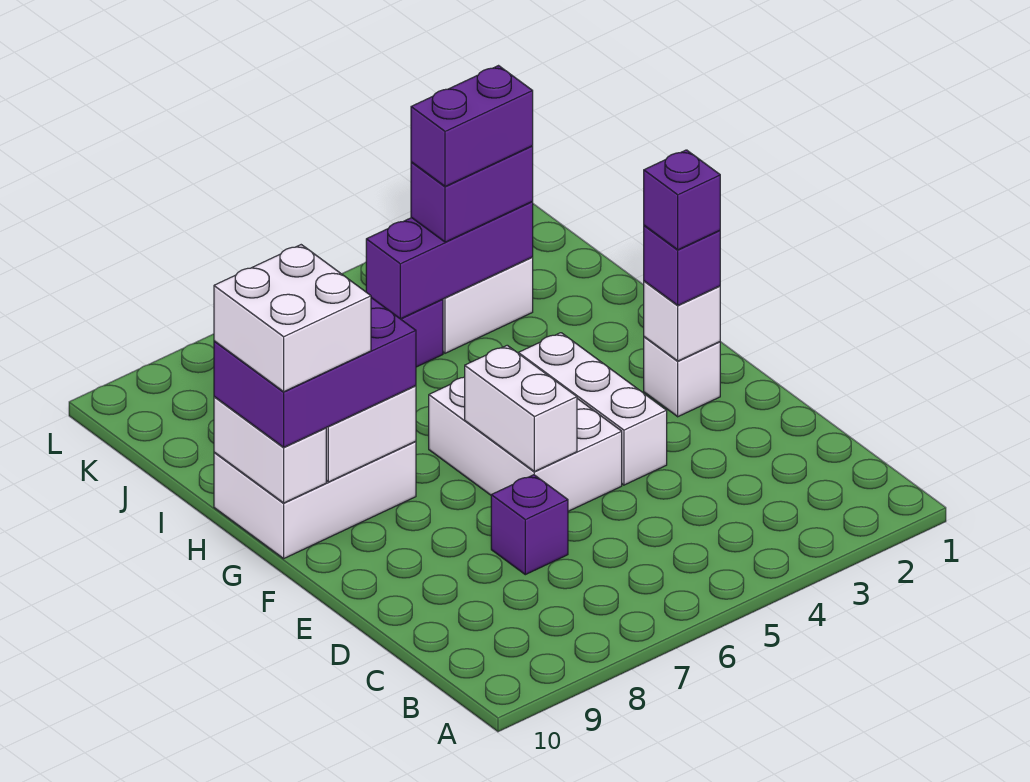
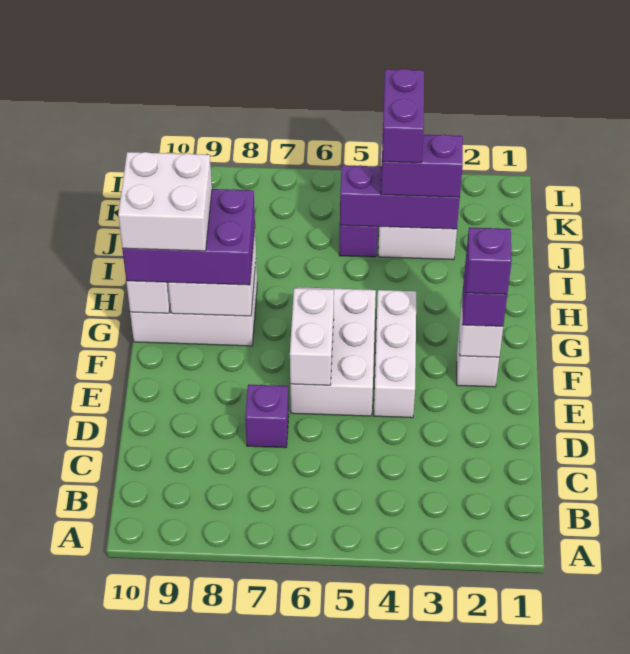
purple 1x2 brick [411,66,533,187] -> purple 1x2 brick turned to [382,69,424,163]

